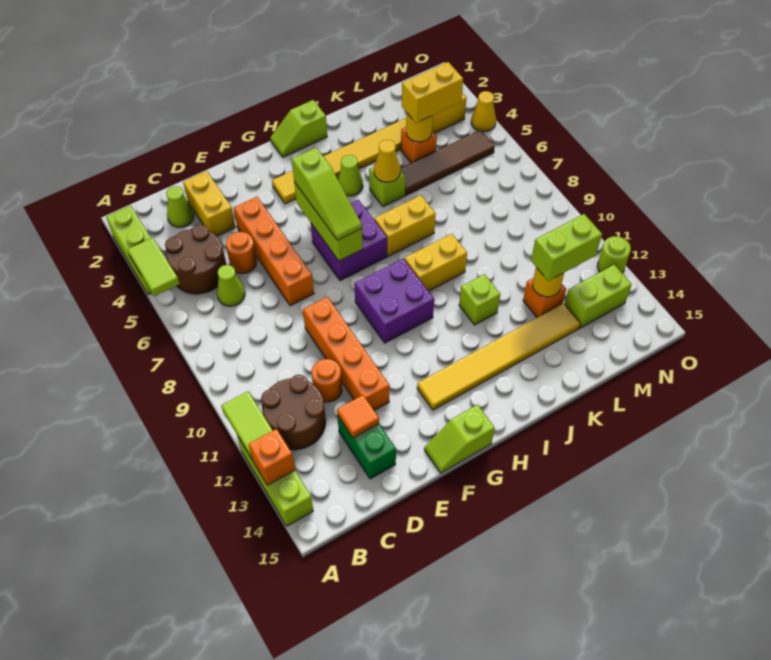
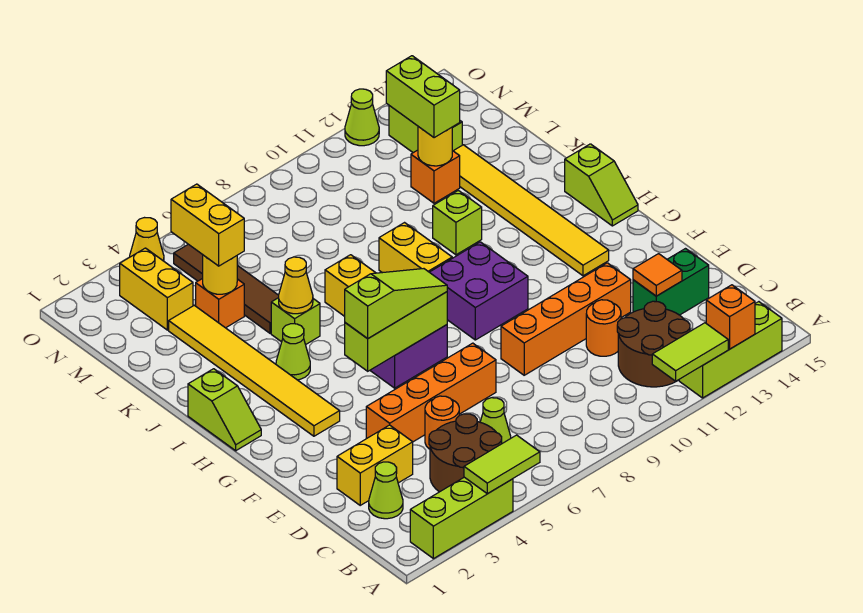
lime 1x2 slope [424,405,495,473] -> lime 1x2 slope moved to [565,144,638,226]
lime 1x1 round brick [597,236,631,273] -> lime 1x1 cone [345,89,379,146]

